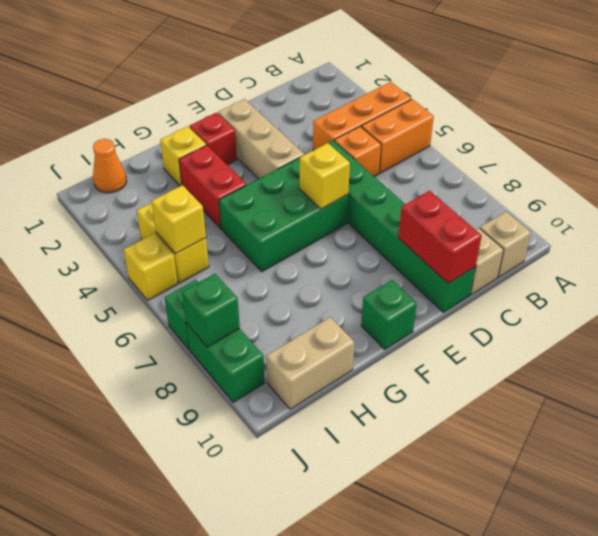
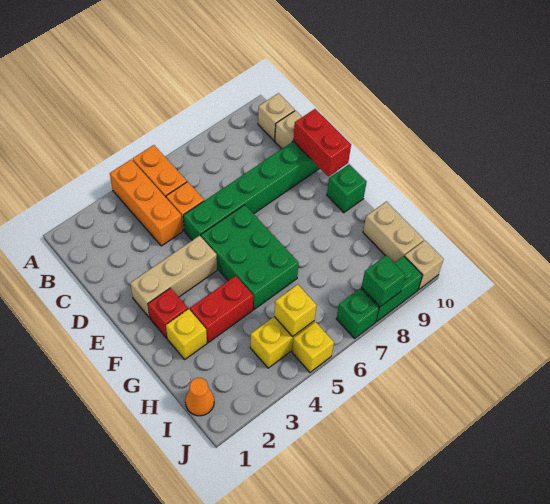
red 1x2 brick [398,191,482,283] -> red 1x2 brick turned to [293,109,351,176]
yellow 1x1 brick [300,143,350,209] -> none
none -> tan 1x1 brick [404,240,444,290]

